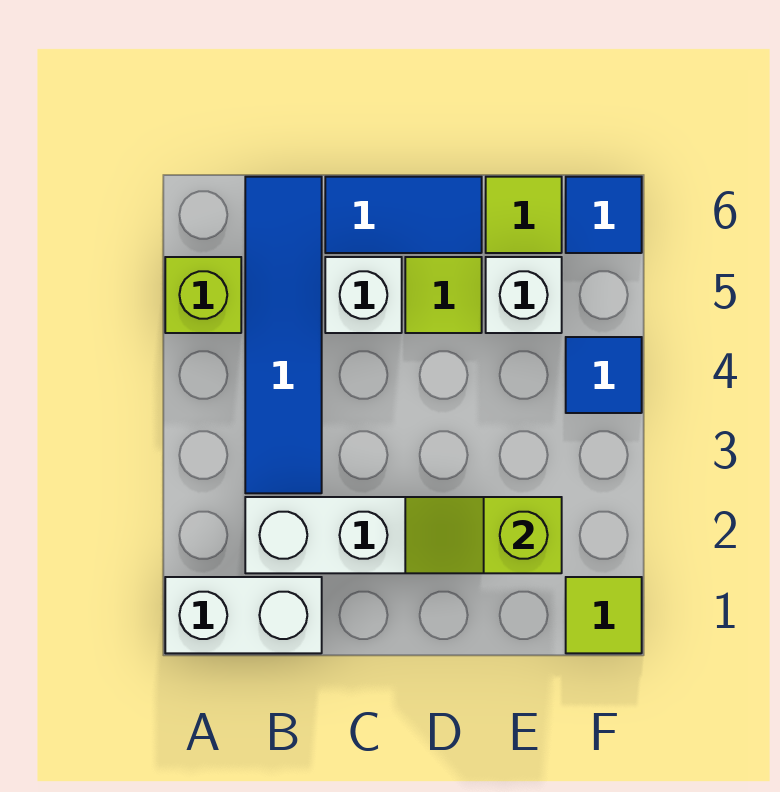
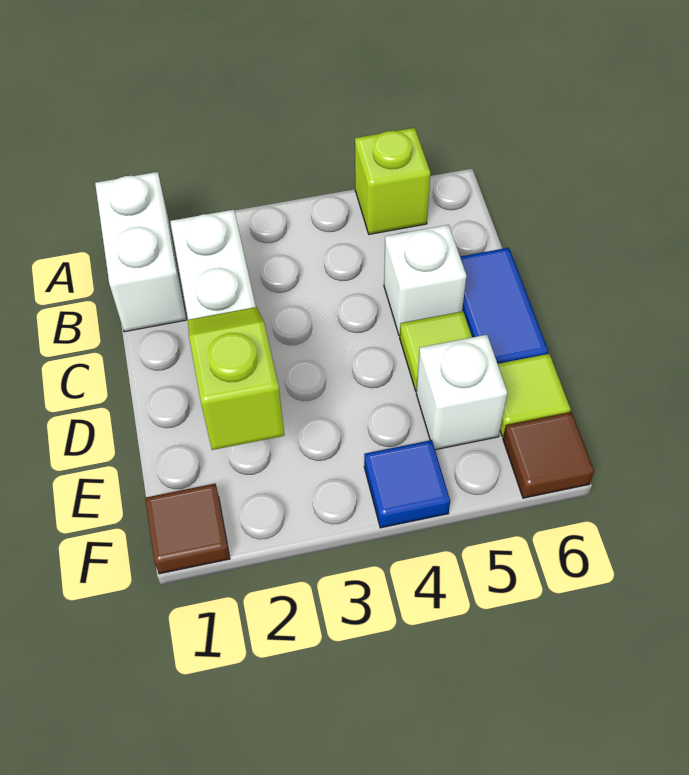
blue 1x4 tile [245,177,322,493] -> none
lime 1x1 tile [566,577,642,653] -> brown 1x1 tile [145,484,230,574]
blue 1x1 tile [566,177,642,253] -> brown 1x1 tile [503,412,594,498]

